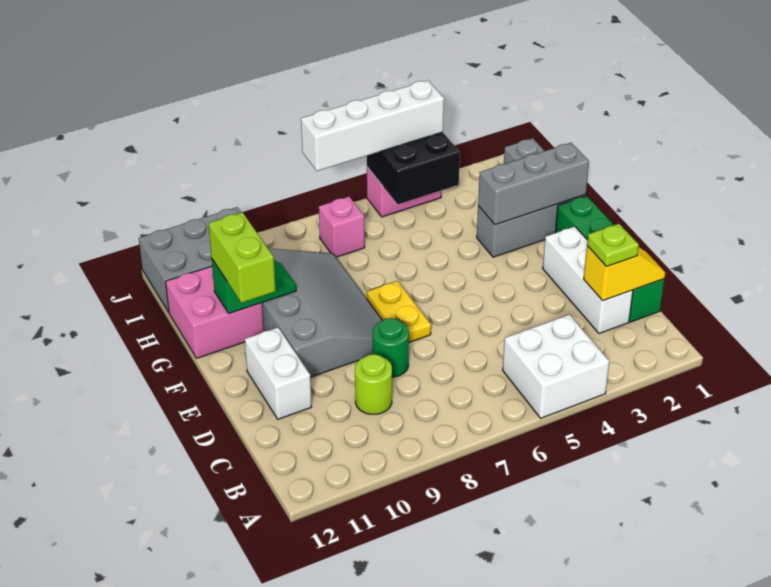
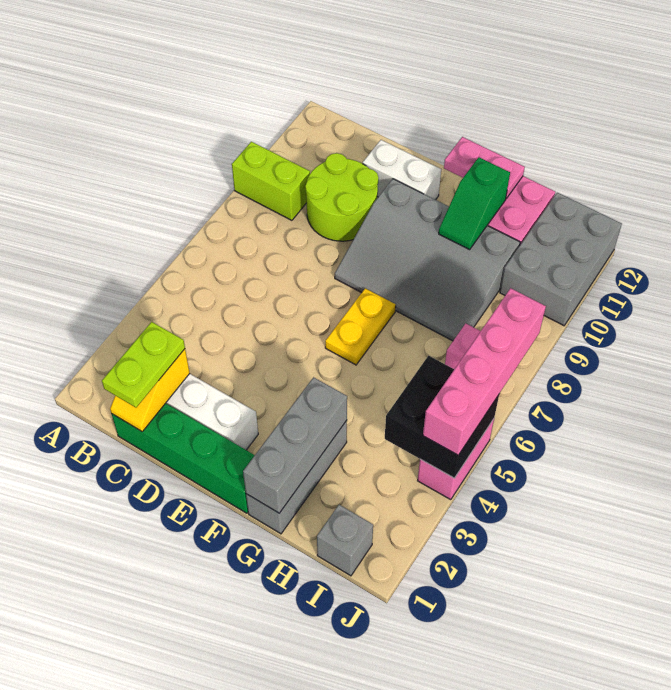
white 2x2 brick [503,315,609,418] -> none
lime 1x1 plate [587,224,639,267] -> lime 1x2 plate [102,322,185,407]
lime 1x1 round brick [355,354,392,414] -> lime 2x2 round brick [305,153,379,241]
green 1x1 round brick [373,318,409,377] -> none
yellow 1x2 plate [367,281,431,342] -> yellow 1x2 plate turned to [325,288,396,365]
lime 1x2 brick [209,212,276,303] -> lime 1x2 brick moved to [232,142,310,220]
none -> pink 1x2 plate [444,137,525,199]
white 1x4 brick [301,80,444,171] -> pink 1x4 brick [423,288,546,455]

